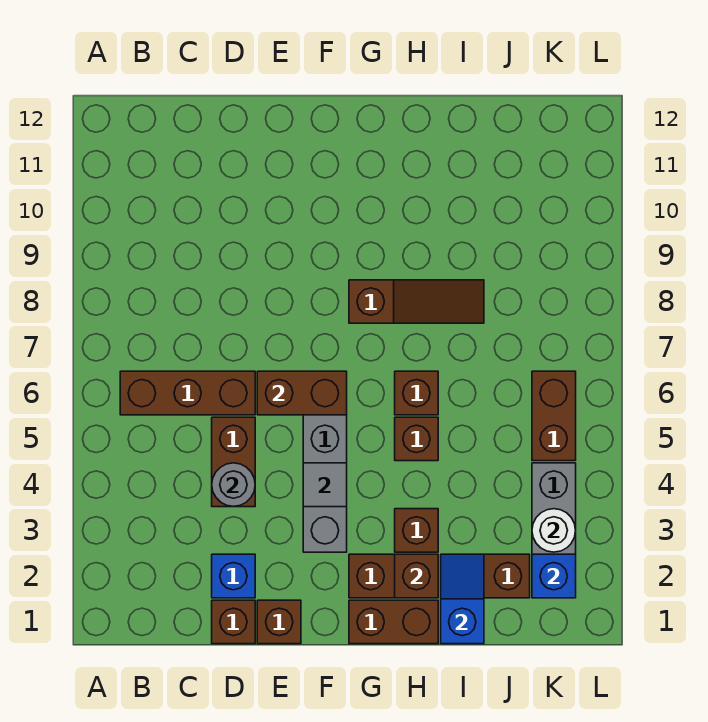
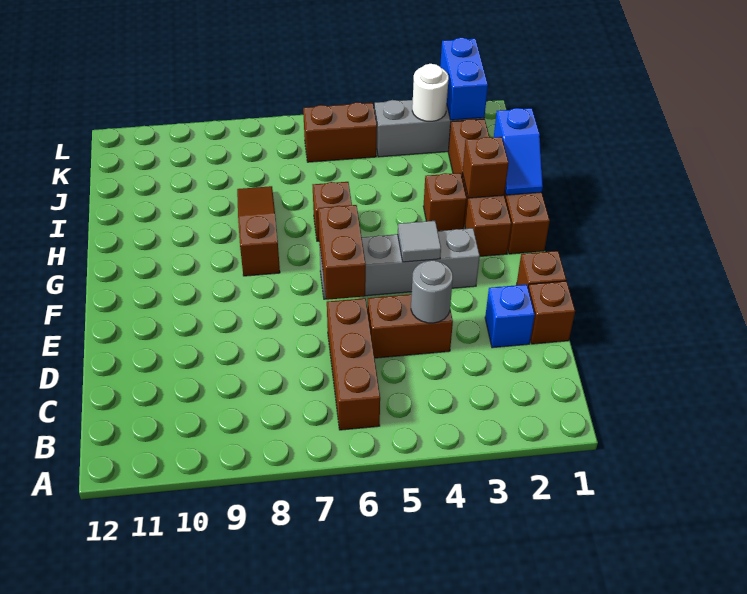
brown 1x1 brick [395,417,438,461] -> none
blue 1x2 slope [441,554,484,644] -> blue 1x2 slope turned to [494,108,543,195]
blue 1x1 brick [532,554,576,598] -> blue 1x2 brick [440,38,488,120]

